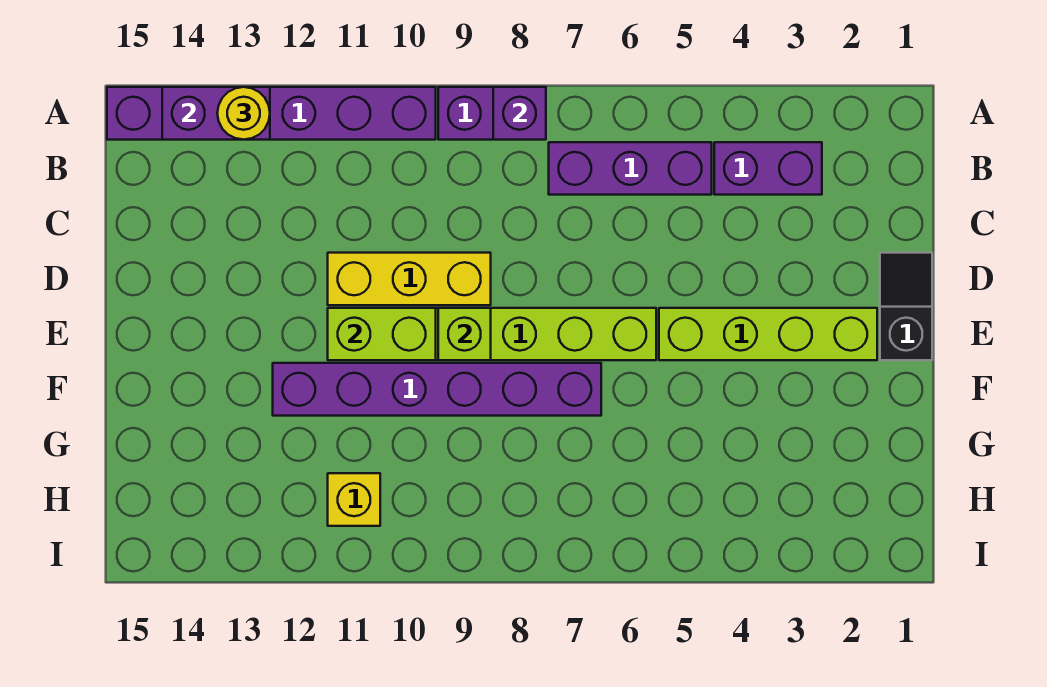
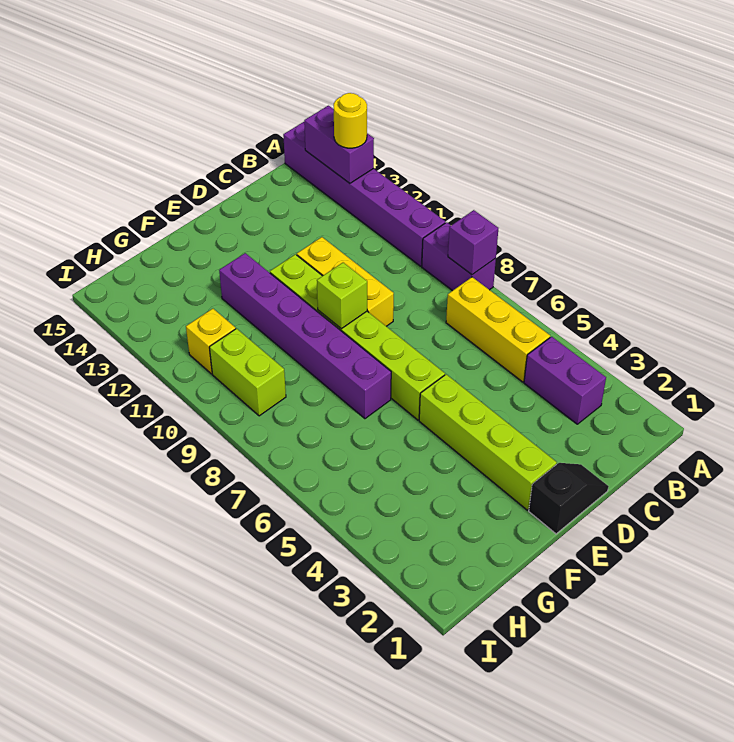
purple 1x3 brick [549,142,712,195] -> yellow 1x3 brick [446,277,550,382]
lime 1x2 brick [328,308,436,360] -> lime 1x2 brick moved to [209,329,286,416]

